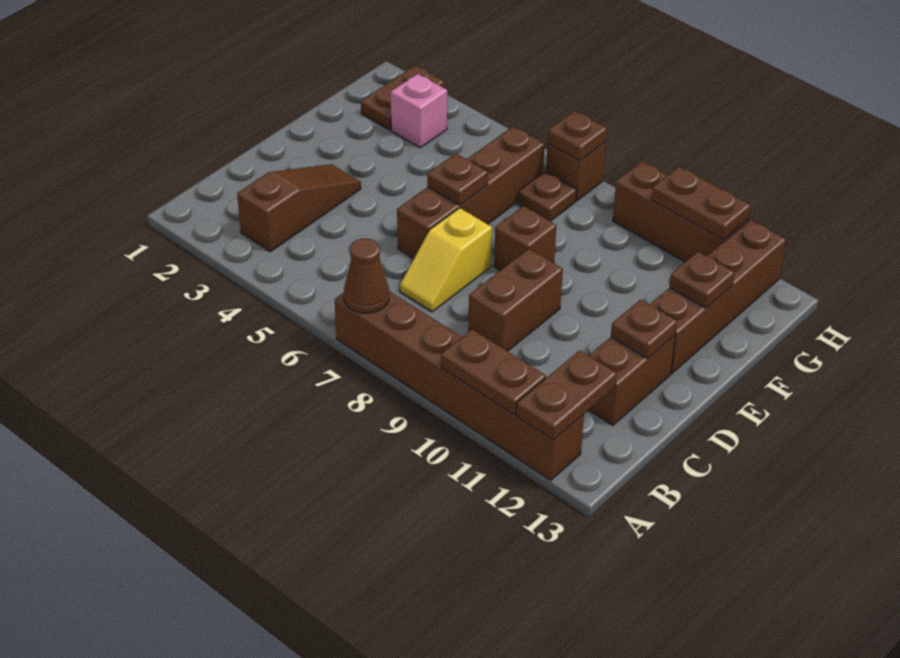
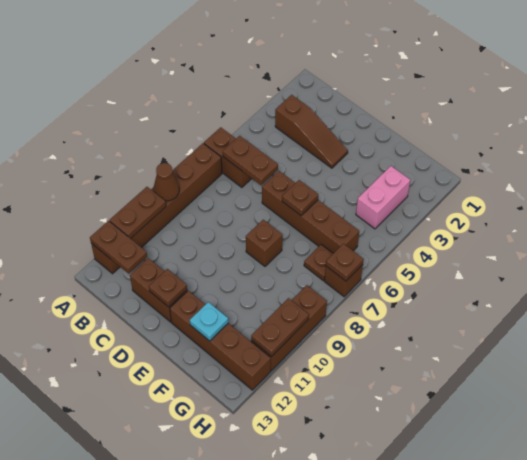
brown 1x1 cone [344,238,389,313] -> brown 1x1 cone moved to [154,163,179,201]
yellow 1x2 slope [400,208,492,312] -> none
brown 1x2 brick [468,249,563,351] -> brown 1x2 brick moved to [204,127,252,188]
brown 1x1 plate [669,252,734,308] -> cyan 1x1 plate [190,302,228,341]
brown 1x2 plate [361,65,444,130] -> brown 1x2 plate moved to [223,136,278,185]
pink 1x1 brick [391,74,447,148] -> pink 1x2 brick [356,166,410,229]

